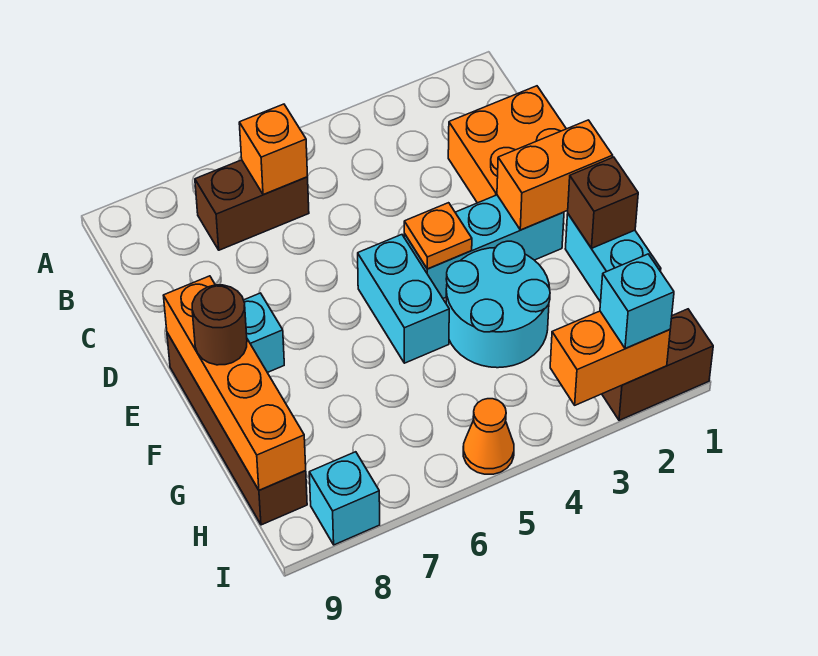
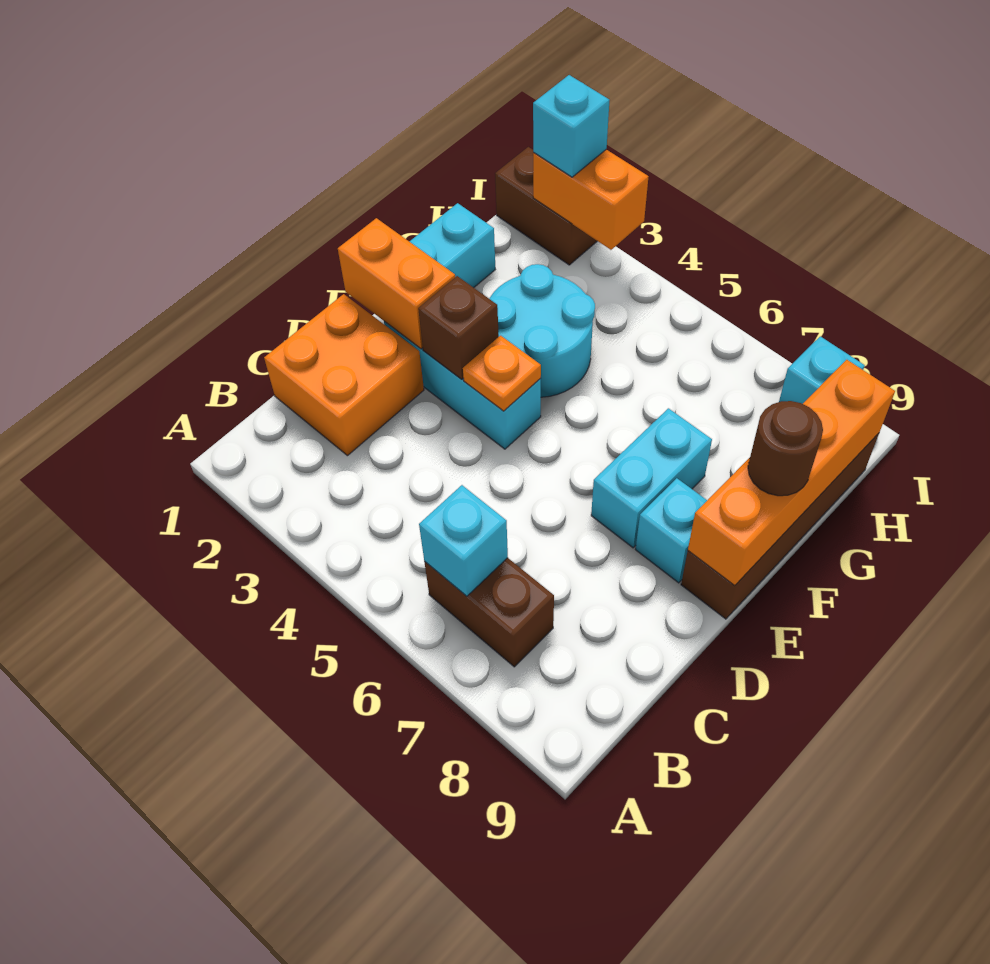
orange 1x1 brick [239,104,308,195] -> cyan 1x1 brick [419,485,508,596]
cyan 1x2 brick [358,235,449,363] -> cyan 1x2 brick moved to [591,408,712,548]
brown 1x1 brick [568,157,638,248] -> brown 1x1 brick moved to [418,276,499,379]
orange 1x1 cone [463,399,514,474] -> none

